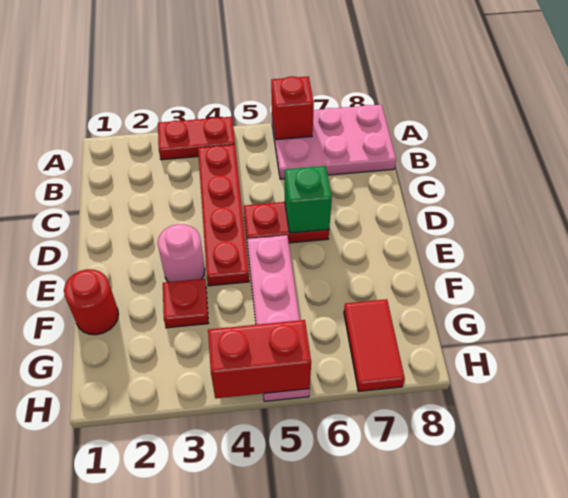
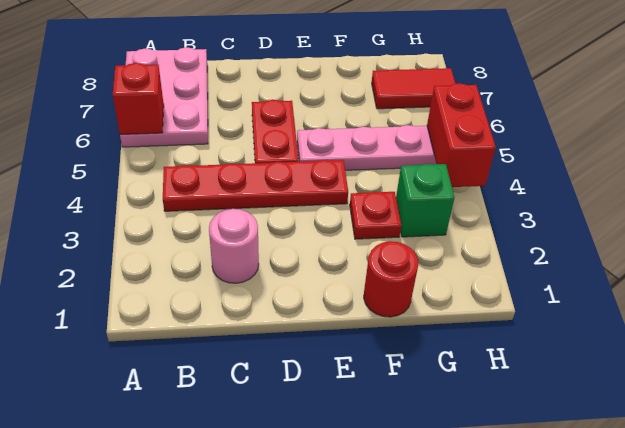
red 1x2 plate [158,117,235,160] -> none
green 1x1 brick [285,166,332,233] -> green 1x1 brick moved to [396,164,455,237]
pink 1x1 round brick [158,224,205,282] -> pink 1x1 round brick moved to [209,209,259,283]

